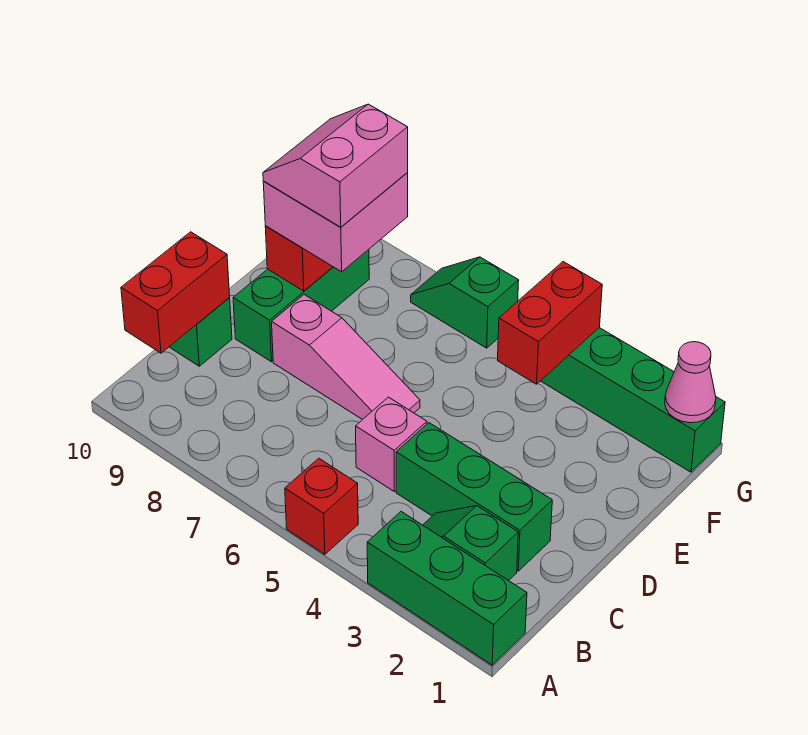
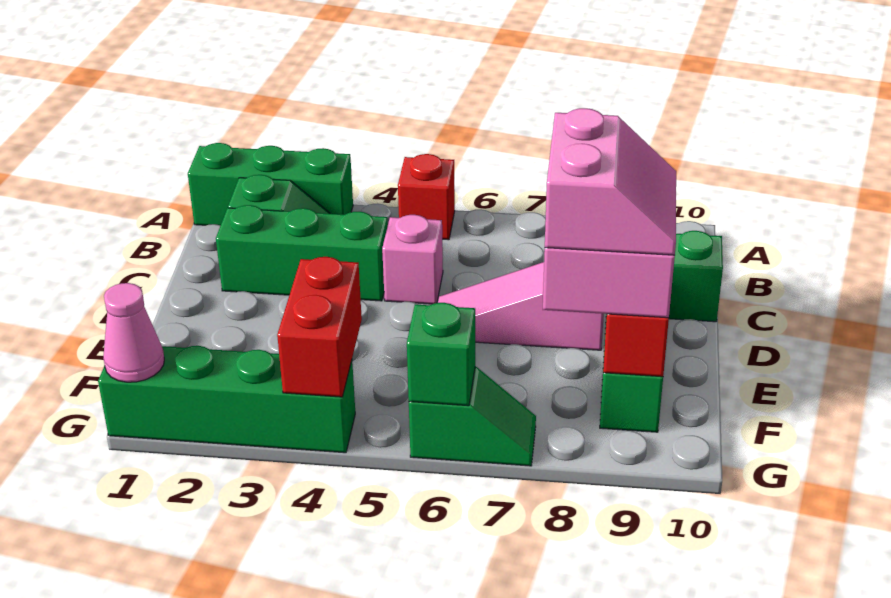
red 1x2 brick [121,232,230,353] -> none
none -> green 1x1 brick [407,303,475,406]

